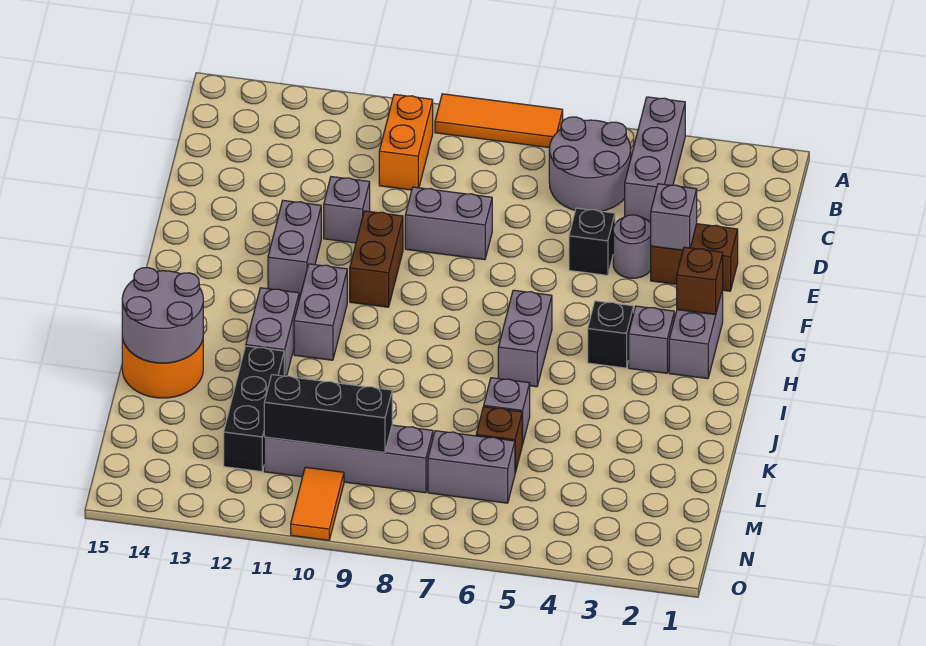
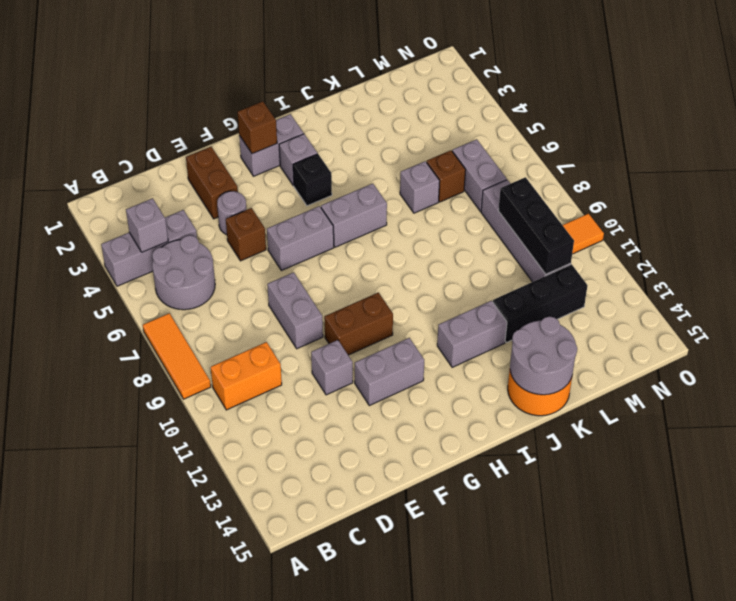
grey 1x1 brick [651,184,697,250] -> grey 1x1 brick moved to [126,198,168,252]
black 1x1 brick [569,208,615,275] -> brown 1x1 brick [226,208,266,261]
grey 1x2 brick [294,264,347,360] -> grey 1x2 brick moved to [267,206,334,271]

